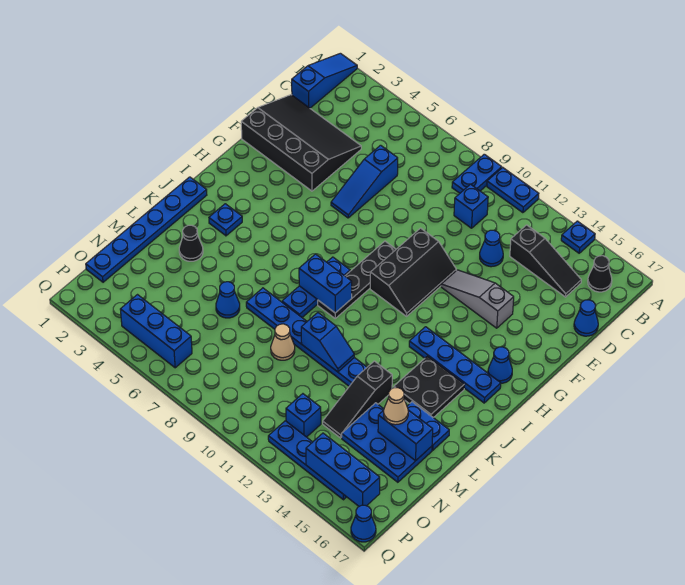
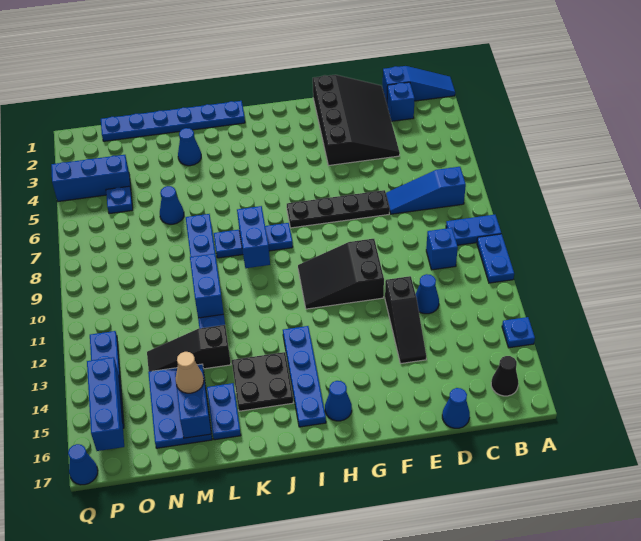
black 1x3 slope [510,225,581,297] -> black 1x3 slope moved to [385,276,426,363]
blue 1x3 slope [331,145,398,218] -> blue 1x3 slope moved to [386,167,466,214]
black 2x3 slope [370,228,456,316] -> black 2x3 slope turned to [298,239,384,309]
grey 1x3 slope [441,270,514,328] -> none
black 1x4 plate [318,241,396,318] -> black 1x4 plate moved to [287,190,390,228]
blue 1x1 plate [209,204,242,236] -> blue 1x1 plate moved to [106,186,133,214]
black 1x1 cone [179,225,203,261] -> blue 1x1 cone [178,128,201,166]
blue 1x2 slope [301,313,354,372] -> blue 1x2 brick [190,254,224,318]
tan 1x1 cone [271,324,295,360] -> none
blue 1x1 brick [286,394,321,437] -> blue 1x1 brick moved to [387,82,415,121]
blue 1x3 brick [120,295,192,368] -> blue 1x3 brick turned to [51,155,131,202]

